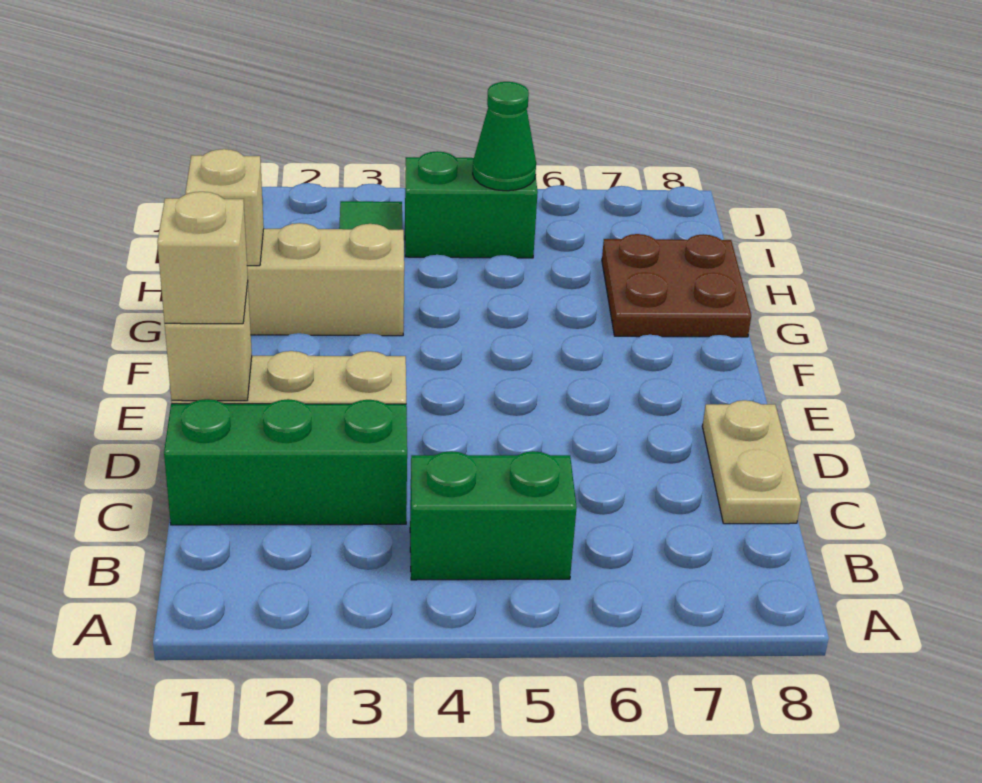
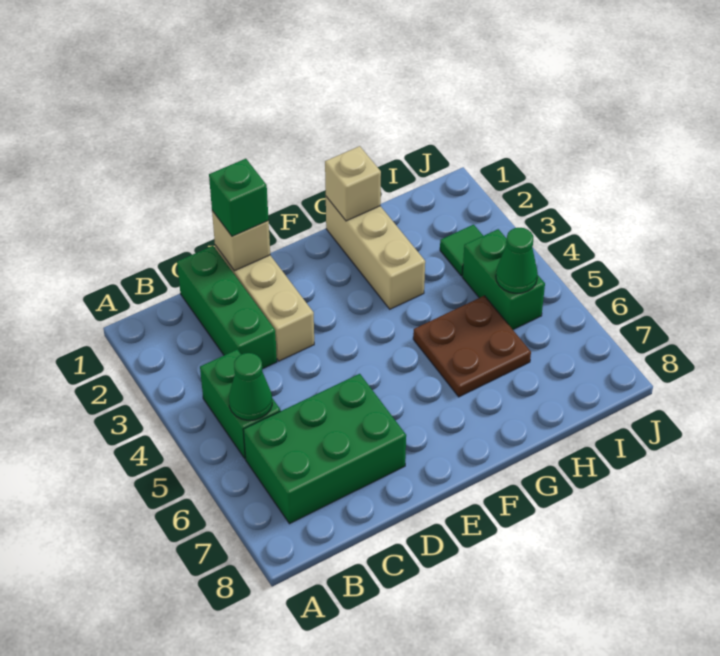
none -> green 1x1 cone [229,353,272,420]
none -> green 2x3 brick [243,374,406,524]
tan 1x2 plate [702,400,801,524] -> none
tan 1x1 brick [157,192,248,324] -> green 1x1 brick [209,159,268,236]
brown 2x2 plate [602,234,751,337] -> brown 2x2 plate moved to [413,296,531,397]

